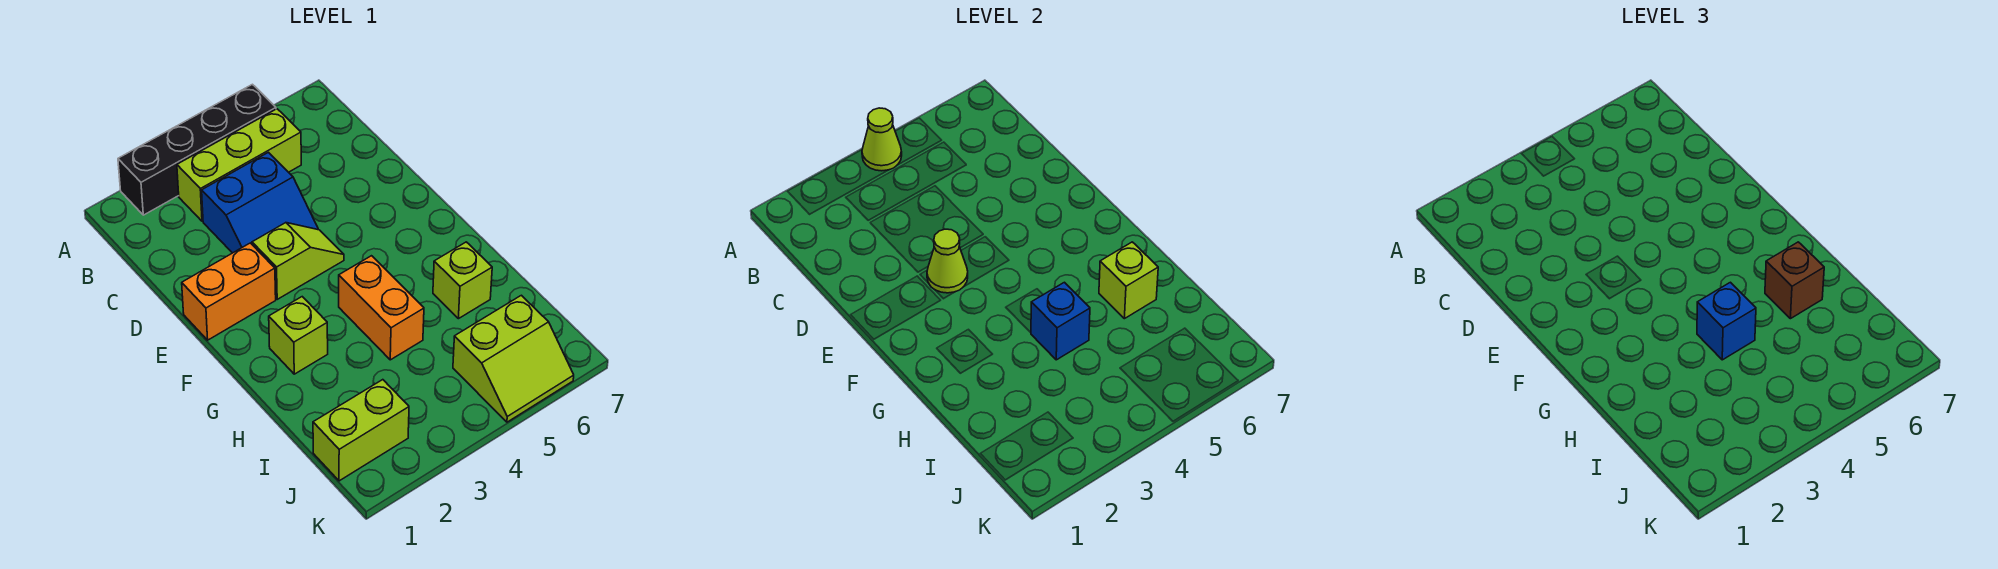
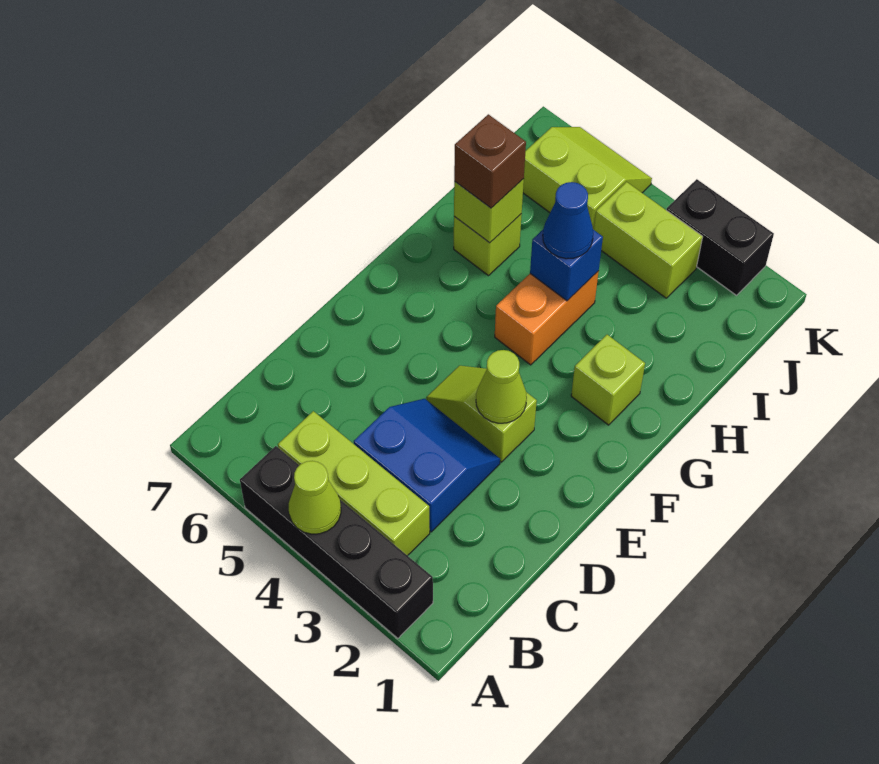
orange 1x2 brick [182,243,276,340] -> none
blue 1x1 brick [1697,282,1756,360] -> blue 1x1 cone [543,182,593,259]
lime 1x2 brick [313,380,409,481] -> lime 1x2 brick moved to [594,182,703,298]
none -> black 1x2 brick [667,179,774,295]

